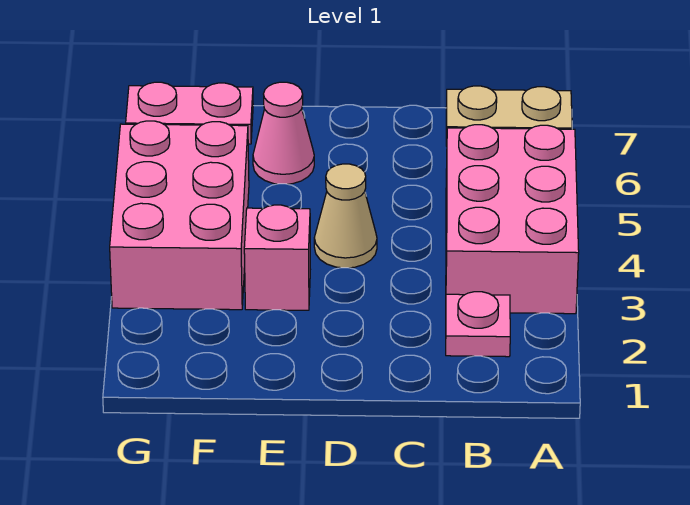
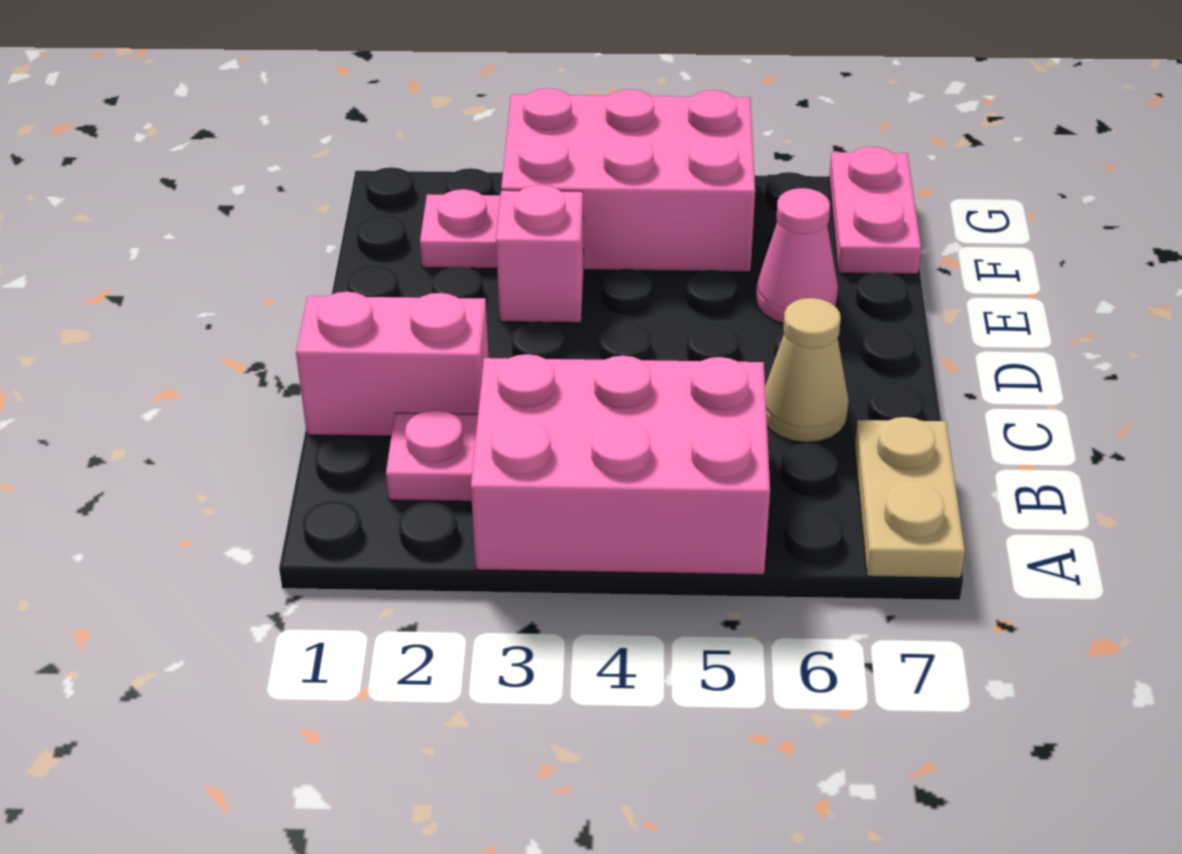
none -> pink 1x2 brick [296,292,489,436]
tan 1x1 cone [314,164,377,268] -> tan 1x1 cone moved to [765,298,849,442]
none -> pink 1x1 plate [420,189,500,268]

